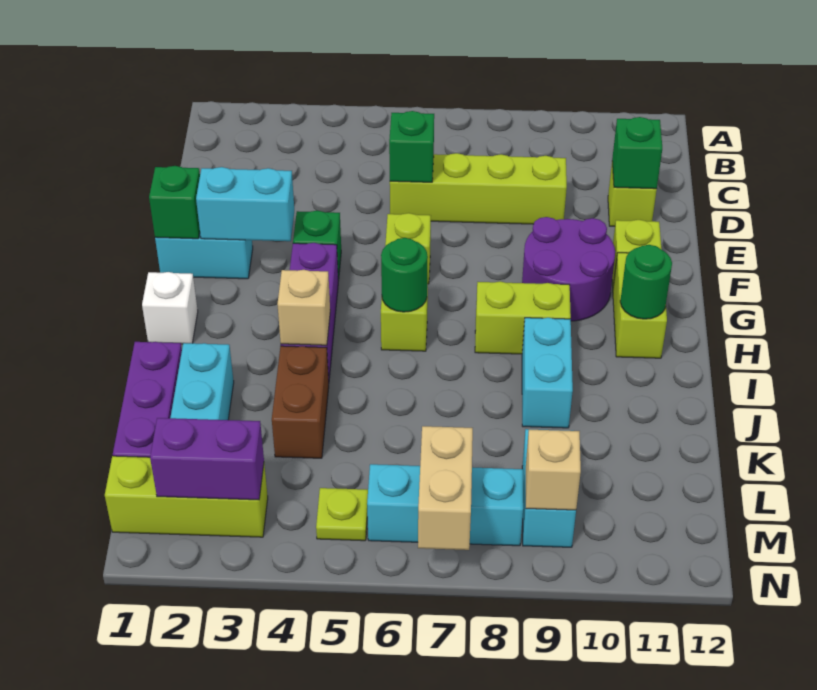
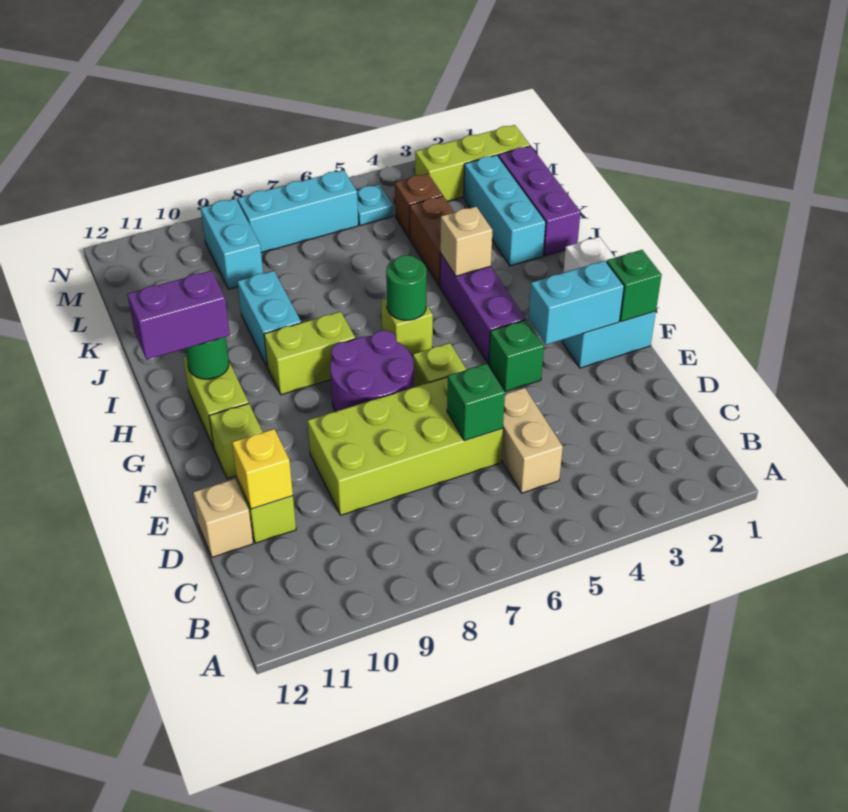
lime 1x4 brick [390,153,567,224] -> lime 2x4 brick [307,377,503,515]
green 1x1 brick [612,117,662,189] -> yellow 1x1 brick [232,429,293,509]
purple 2x2 round brick [522,217,615,321] -> purple 2x2 round brick moved to [330,330,414,411]
none -> brown 1x1 brick [395,174,443,239]
purple 1x2 brick [150,418,264,500] -> purple 1x2 brick moved to [127,271,230,360]
lime 1x1 plate [316,488,368,541] -> cyan 1x1 plate [357,184,393,225]
tan 1x2 brick [418,426,473,550] -> tan 1x2 brick moved to [501,388,563,493]
tan 1x1 brick [526,430,581,510] -> tan 1x1 brick moved to [193,479,253,557]

